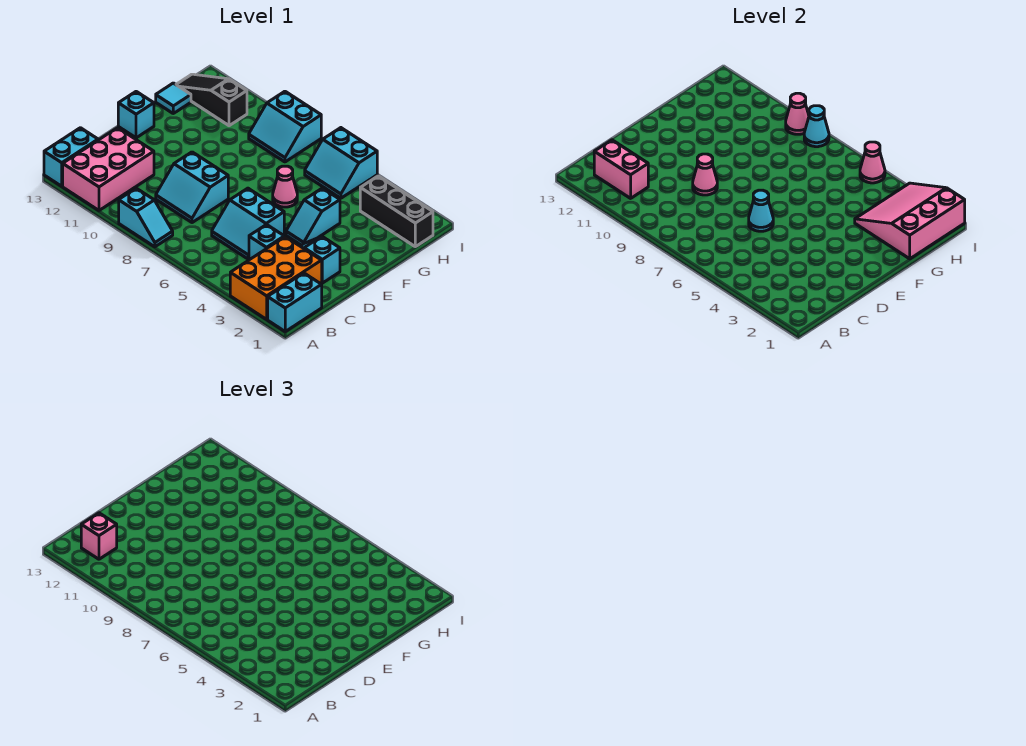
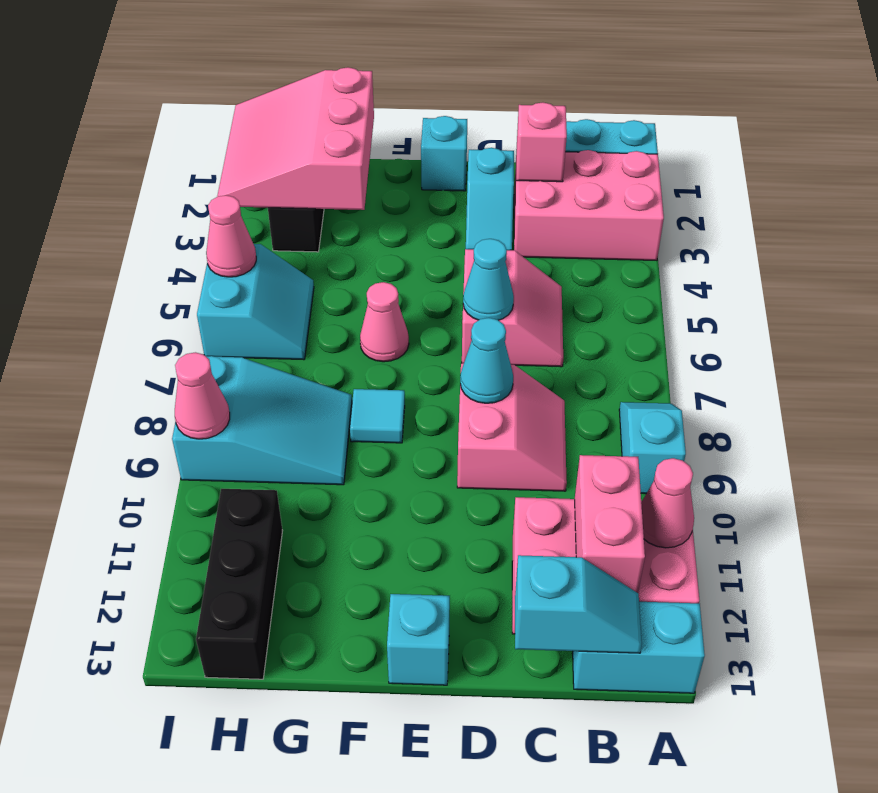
orange 2x3 brick [230,237,322,319] -> pink 2x3 brick [514,150,664,260]
pink 1x1 brick [81,513,117,559] -> pink 1x1 brick moved to [516,102,567,182]
cyan 1x1 brick [249,225,284,260] -> cyan 1x1 brick moved to [421,116,467,191]
cyan 2x2 slope [212,188,284,259] -> pink 2x2 slope [462,249,563,367]
cyan 2x2 slope [156,152,228,223] -> pink 2x2 slope [457,363,567,491]
pink 1x1 cone [693,154,717,195] -> pink 1x1 cone moved to [641,458,694,548]
cyan 1x2 slope [286,188,340,245] -> cyan 1x2 slope moved to [515,555,642,653]
pink 3x3 slope [855,183,965,259] -> pink 3x3 slope turned to [217,67,374,210]
cyan 1x1 tile [156,83,191,113] -> cyan 1x1 tile moved to [350,389,405,443]
cyan 2x2 slope [249,91,321,162] -> cyan 2x3 slope [172,356,352,485]
black 1x3 slope [176,74,247,126] -> black 1x3 brick [196,489,283,679]
cyan 1x1 cone [804,106,829,147] -> cyan 1x1 cone moved to [460,318,513,403]

